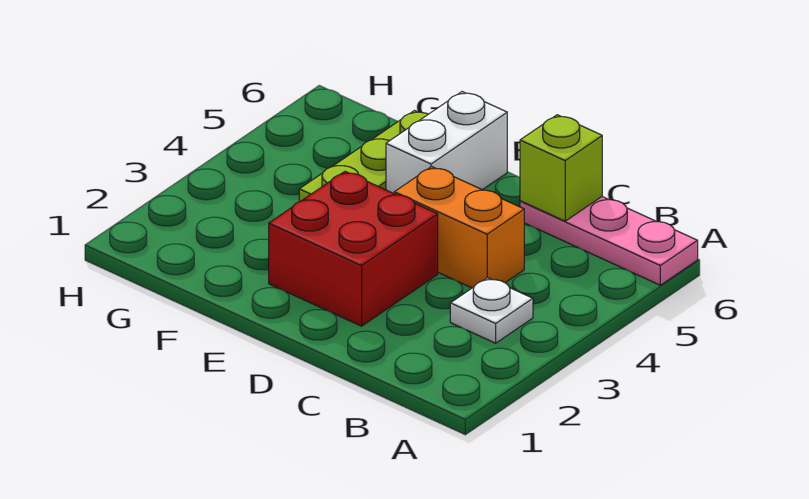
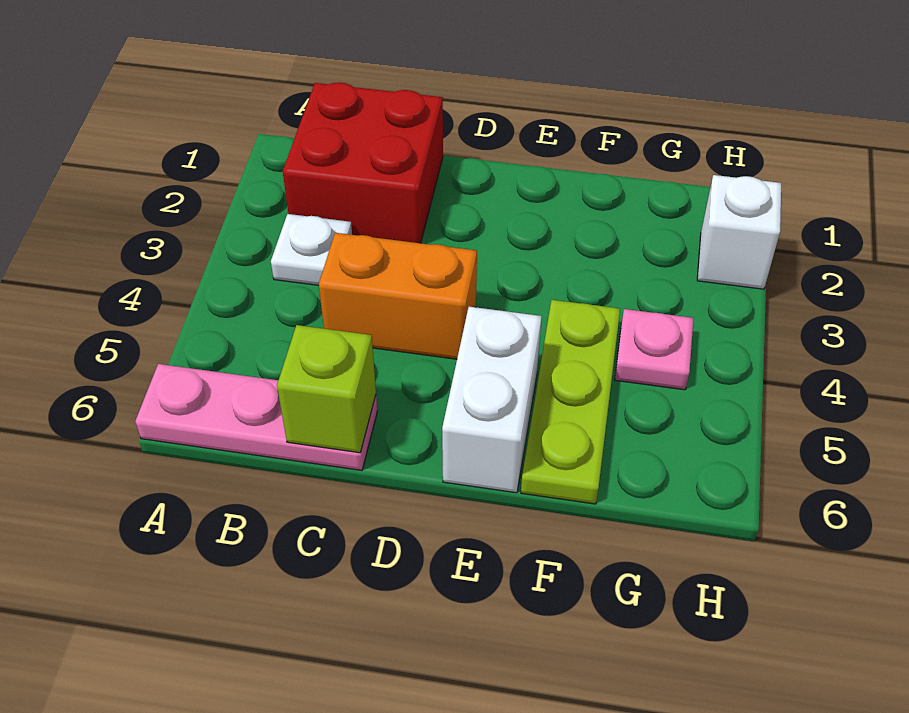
red 2x2 brick [269,171,438,326] -> red 2x2 brick moved to [283,82,443,243]
none -> pink 1x1 plate [615,309,693,390]
none -> white 1x1 brick [697,175,781,289]

